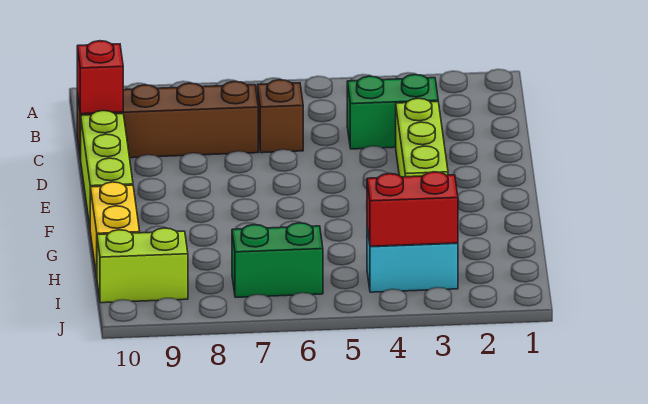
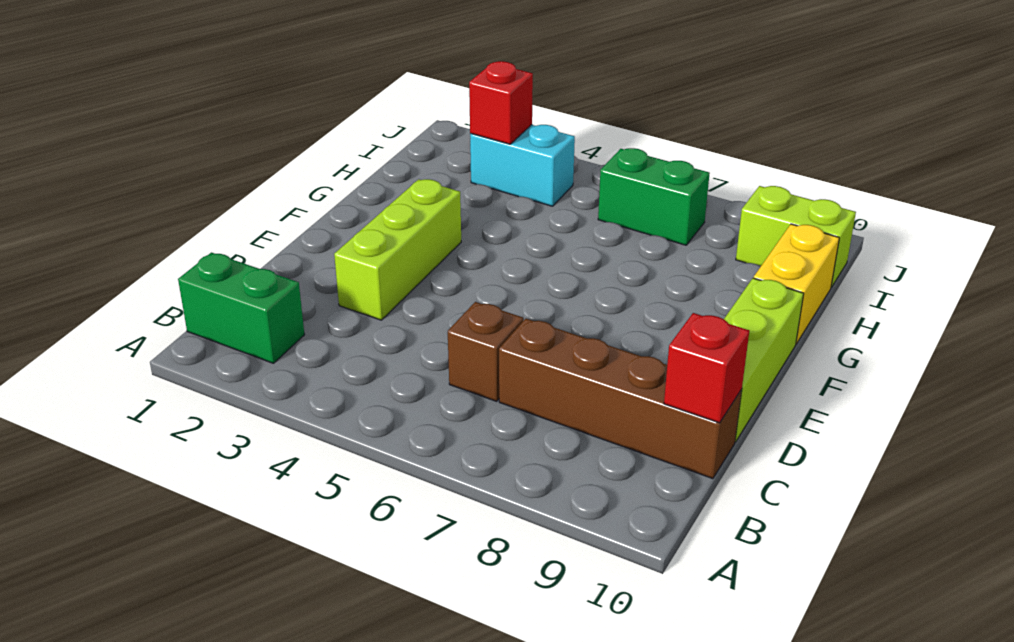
green 1x2 brick [347,75,438,149] -> green 1x2 brick moved to [178,253,304,363]
red 1x2 brick [367,172,458,246] -> red 1x1 brick [469,61,533,144]

